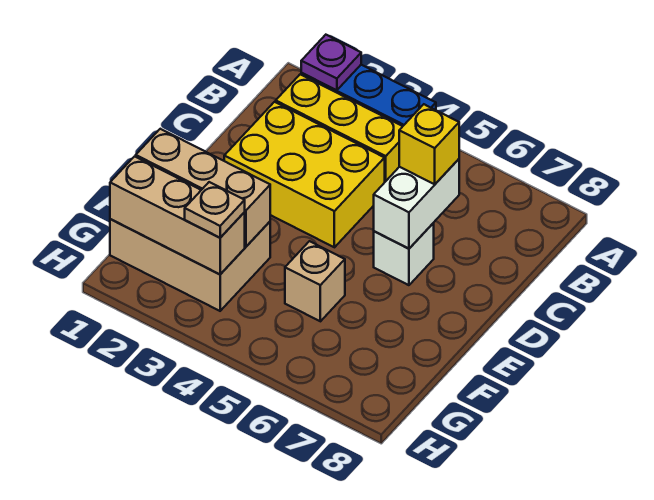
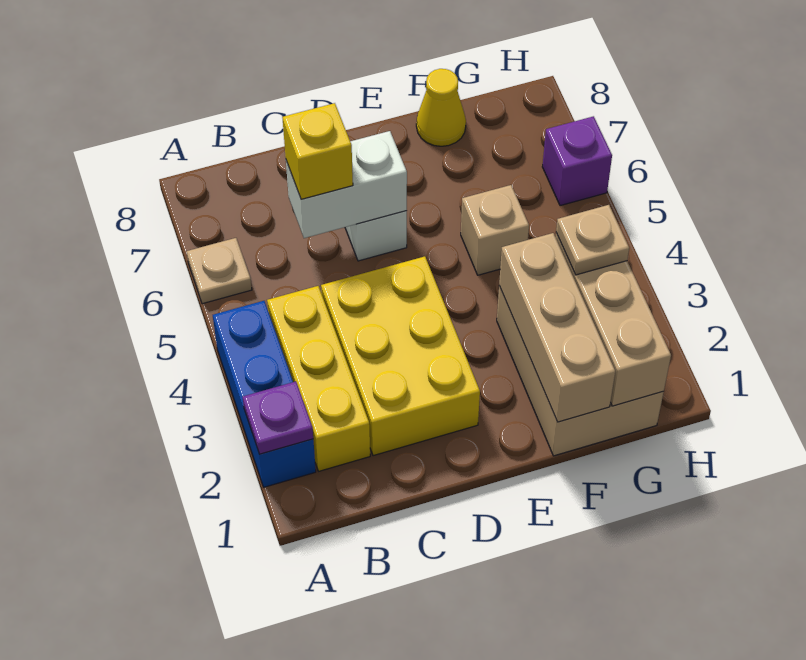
none -> tan 1x1 plate [187,238,252,304]
none -> yellow 1x1 cone [416,69,466,146]
none -> purple 1x1 brick [542,116,612,206]

